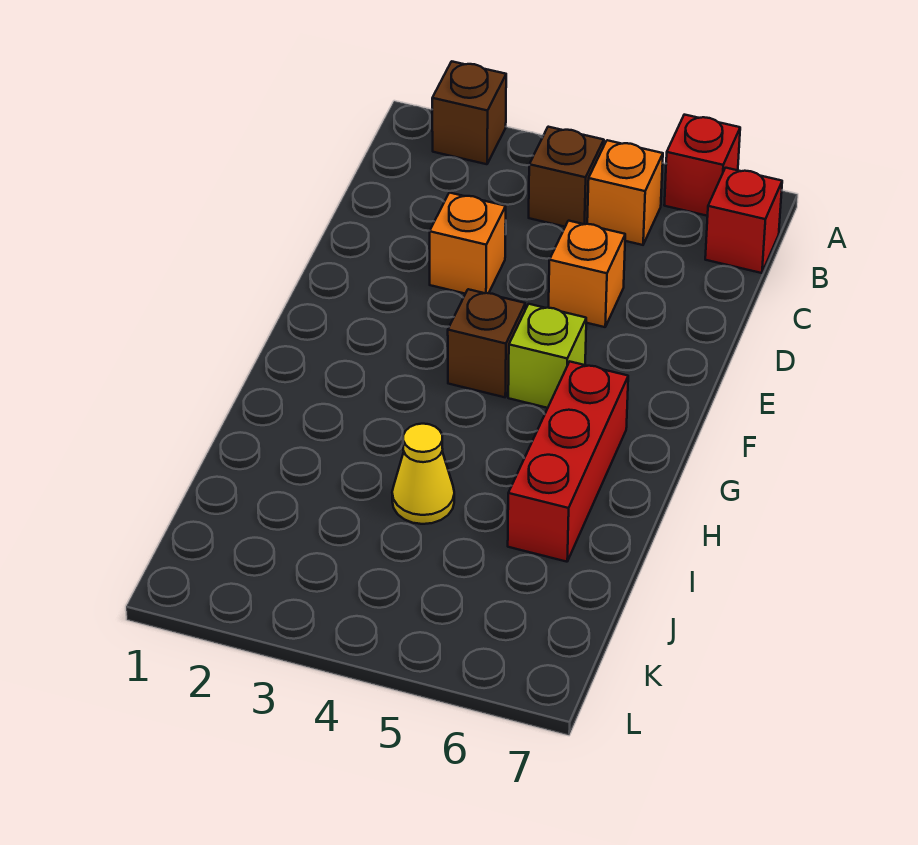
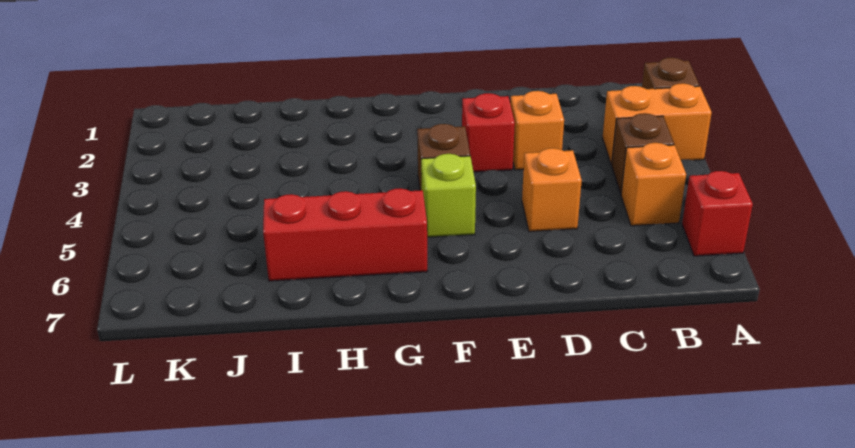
none -> orange 1x2 brick [603,83,712,165]
red 1x1 brick [705,168,782,273] -> red 1x1 brick moved to [462,93,515,172]
yellow 1x1 cone [392,424,454,524] -> none

